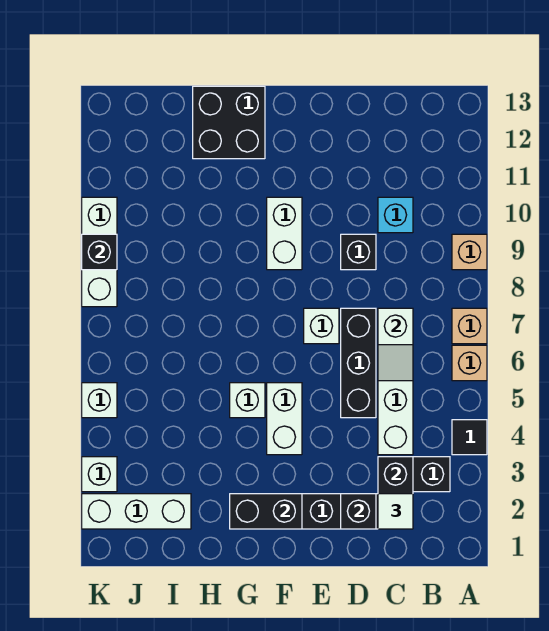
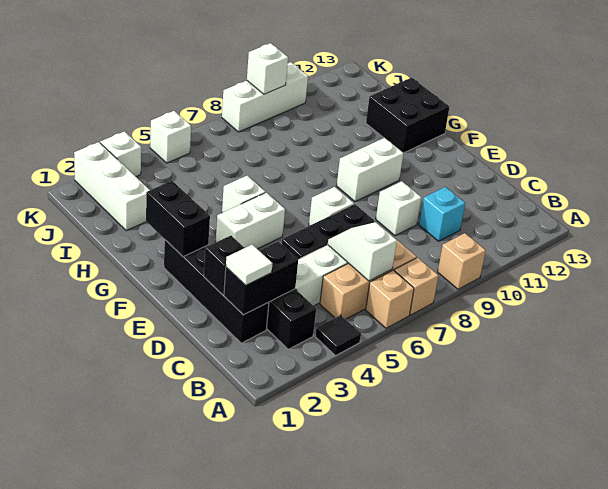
none -> tan 1x3 brick [320,240,417,319]
white 1x2 slope [378,308,413,381] -> white 1x2 slope turned to [328,222,397,281]
black 1x1 brick [341,234,376,270] -> white 1x1 brick [376,181,421,236]
black 1x1 brick [82,234,117,270] -> white 1x1 brick [247,43,288,94]

